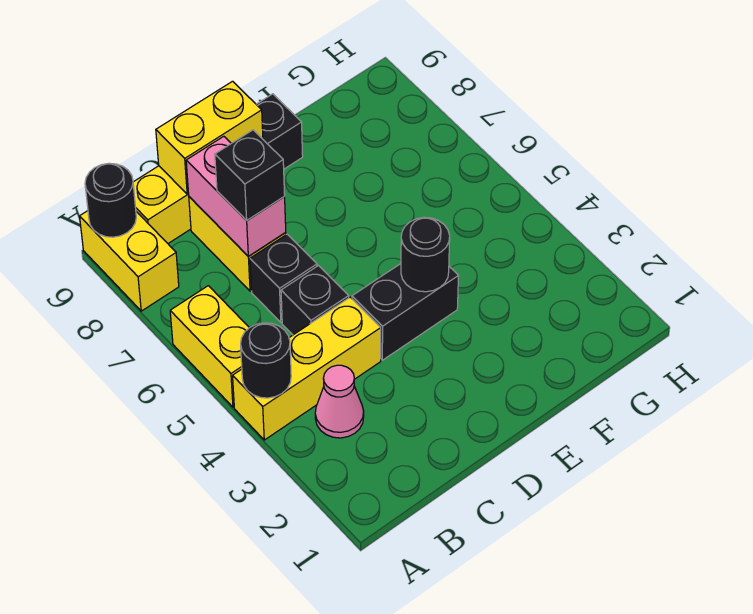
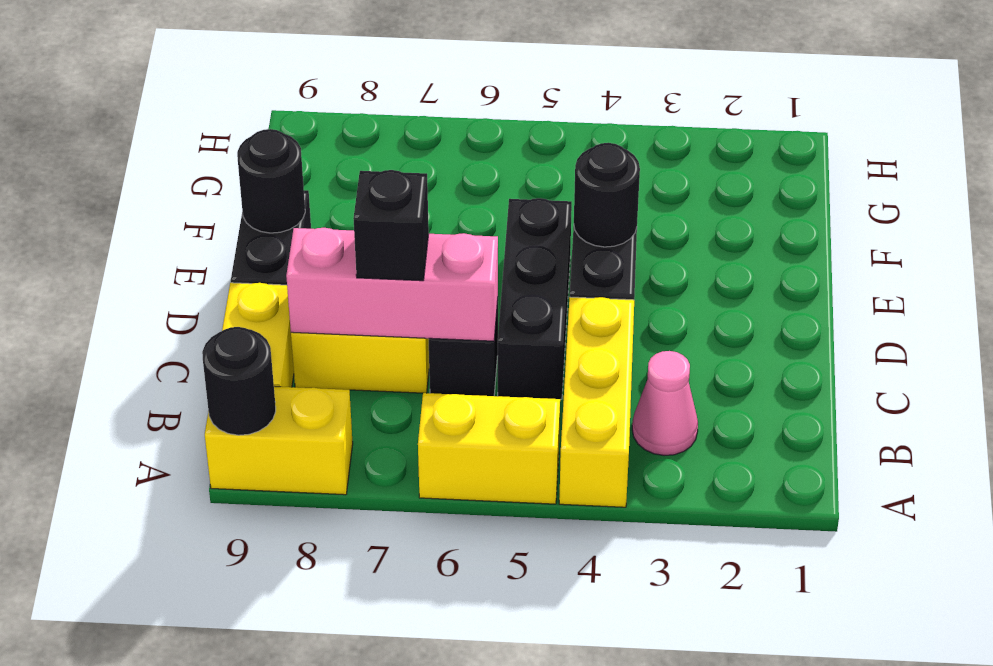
black 1x1 round brick [241,323,291,398] -> black 1x1 round brick moved to [237,129,305,233]
black 1x1 brick [281,266,349,335] -> black 1x3 brick [498,198,572,399]
pink 1x2 brick [186,136,286,256] -> pink 1x3 brick [286,228,498,341]
yellow 1x2 brick [156,81,263,194] -> none

